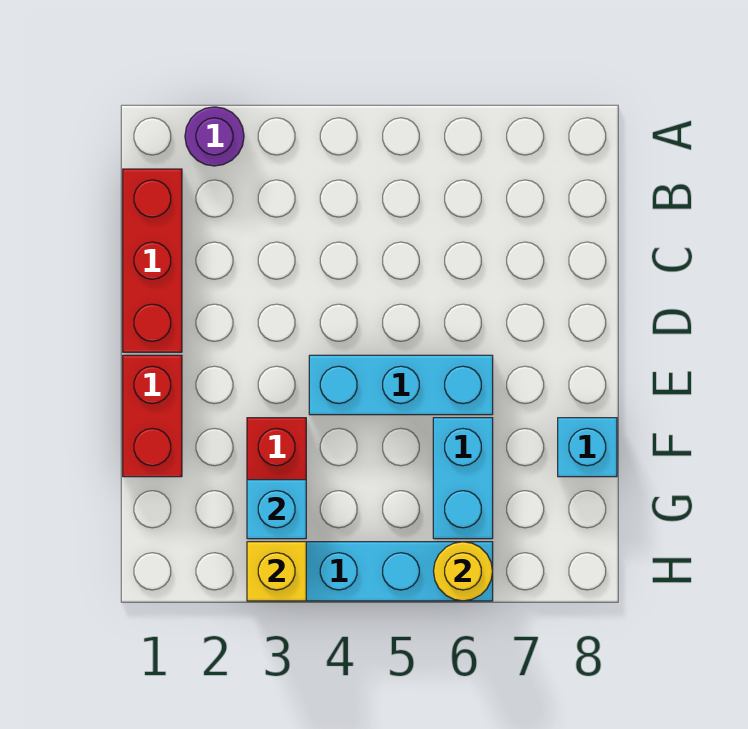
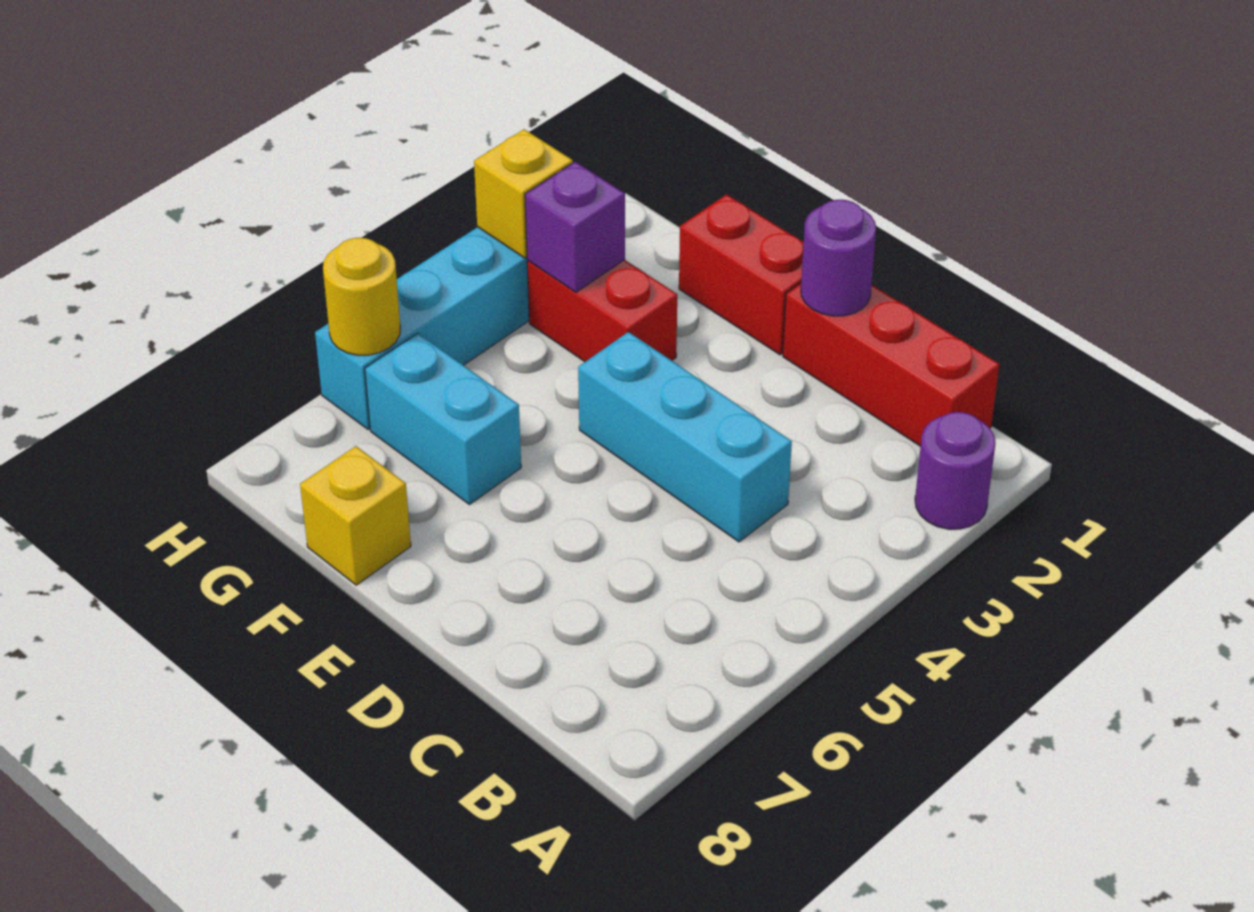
none -> purple 1x1 round brick [801,200,876,316]
cyan 1x3 brick [309,355,493,415] -> cyan 1x3 brick turned to [578,332,792,542]
cyan 1x1 brick [558,418,617,477] -> yellow 1x1 brick [300,446,411,585]
cyan 1x1 brick [247,480,306,539] -> purple 1x1 brick [525,162,625,292]

